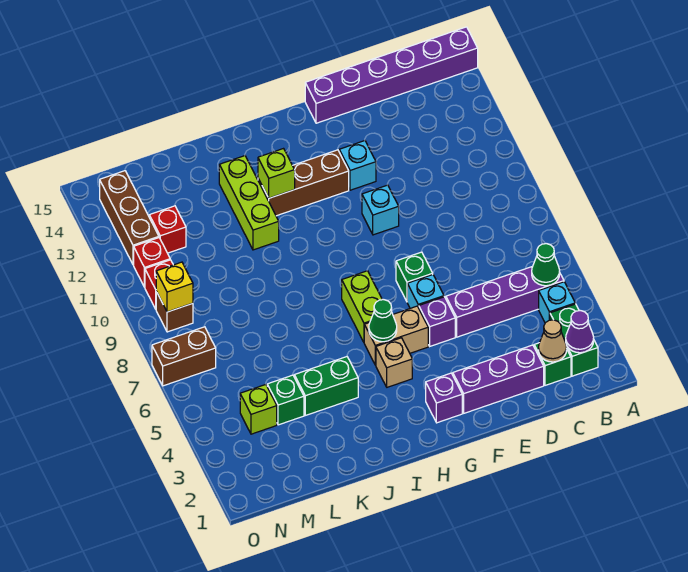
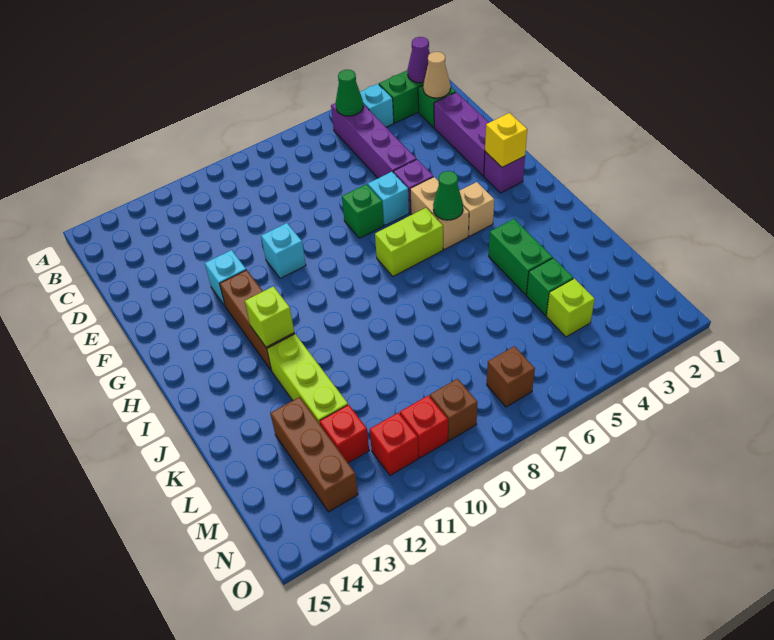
purple 1x6 brick [305,27,478,123] -> none
lime 1x3 brick [219,156,279,250] -> lime 1x3 brick turned to [267,334,348,424]
brown 1x2 brick [152,327,216,386] -> brown 1x1 brick [487,346,535,407]
yellow 1x1 brick [156,262,193,312] -> yellow 1x1 brick moved to [485,113,527,167]
brown 1x3 brick [100,171,159,265] -> brown 1x3 brick turned to [270,397,358,512]

